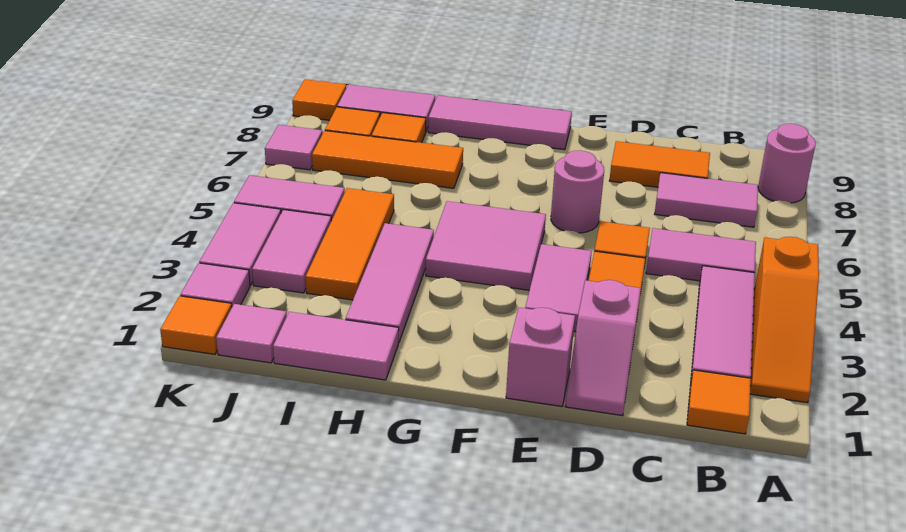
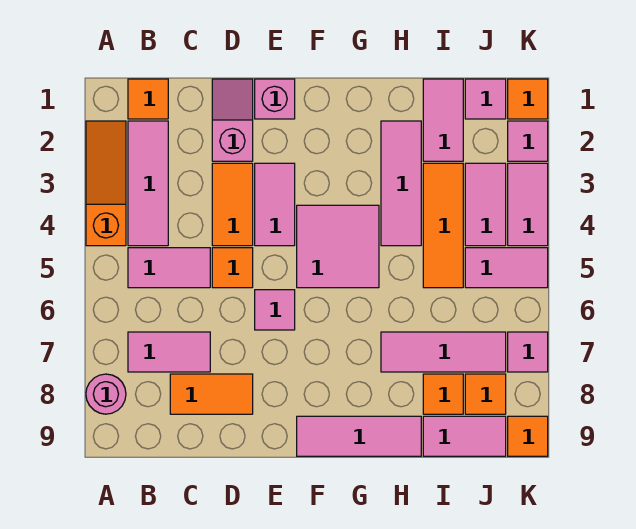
pink 1x1 round brick [551,151,604,233] -> pink 1x1 tile [255,290,295,330]
pink 1x2 tile [273,312,399,380] -> pink 1x2 tile turned to [423,79,463,161]
orange 1x3 tile [312,131,463,188] -> pink 1x3 tile [381,332,506,372]

